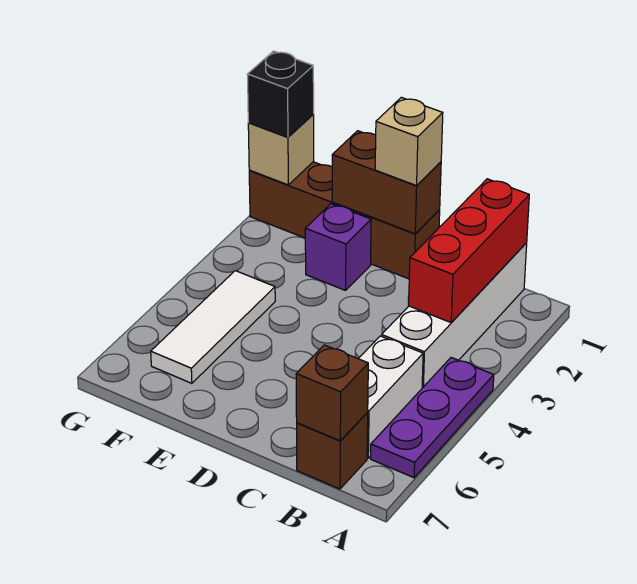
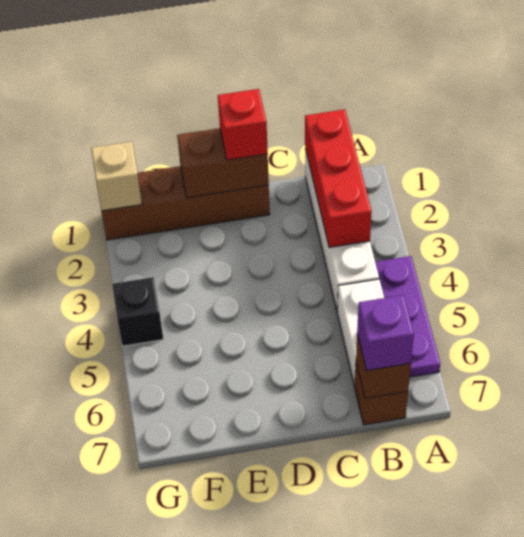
tan 1x1 brick [375,97,443,186] -> red 1x1 brick [218,89,268,160]
purple 1x1 brick [305,204,371,290] -> purple 1x1 brick moved to [357,295,414,370]
white 1x3 tile [151,271,275,383] -> none
black 1x1 brick [247,51,314,137] -> black 1x1 brick moved to [112,277,163,346]

